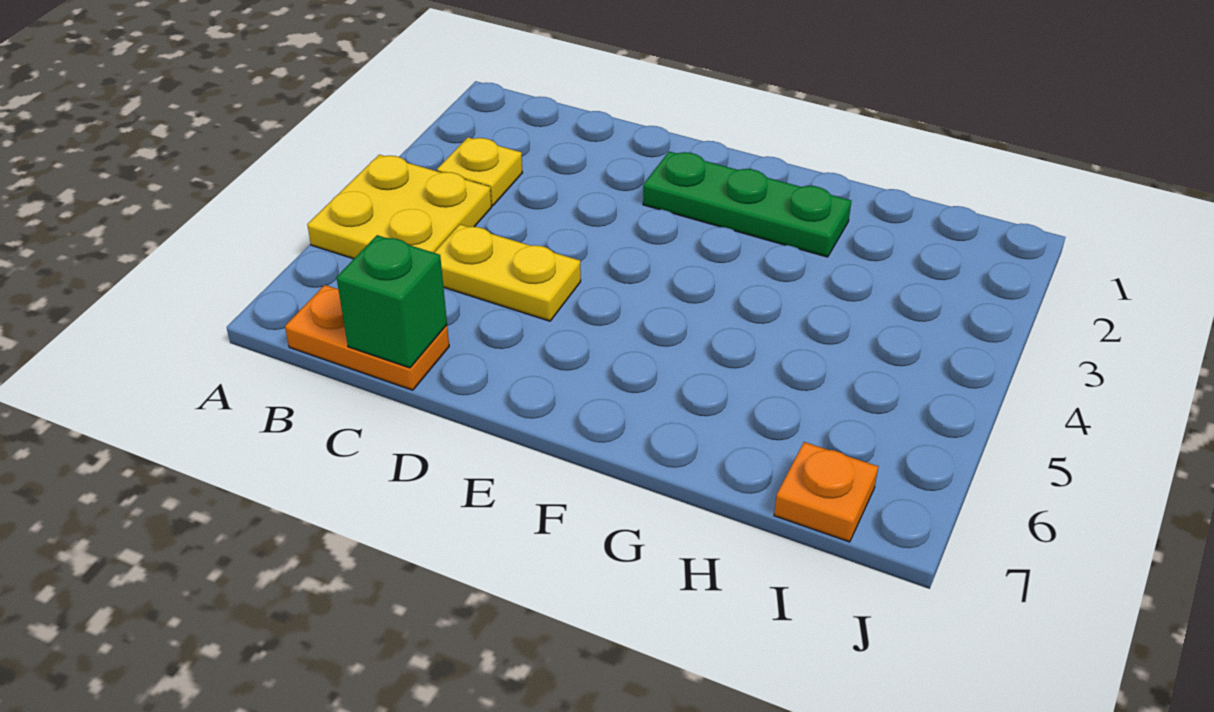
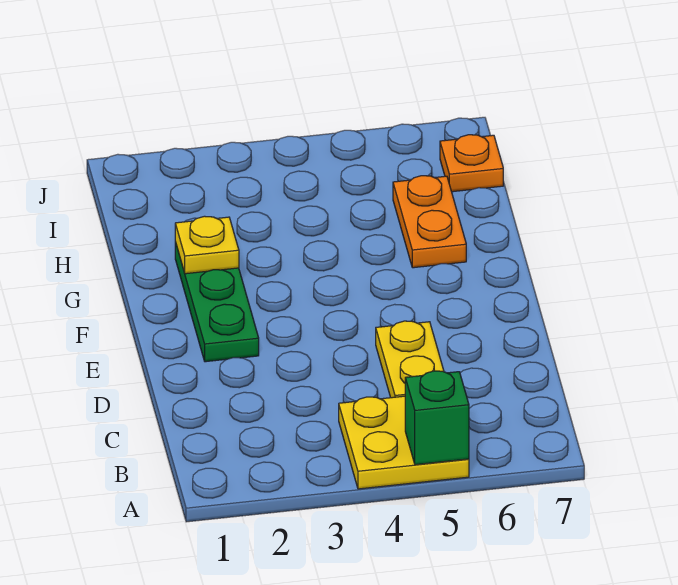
yellow 1x1 plate [437,137,523,206] -> yellow 1x1 plate moved to [175,216,239,274]
orange 1x2 plate [285,285,449,390] -> orange 1x2 plate moved to [393,176,466,268]
green 1x1 brick [337,235,447,368] -> green 1x1 brick moved to [405,371,469,465]

